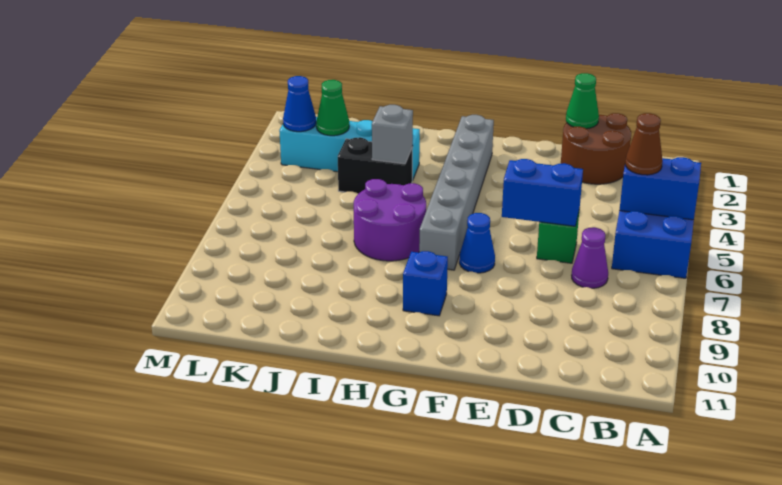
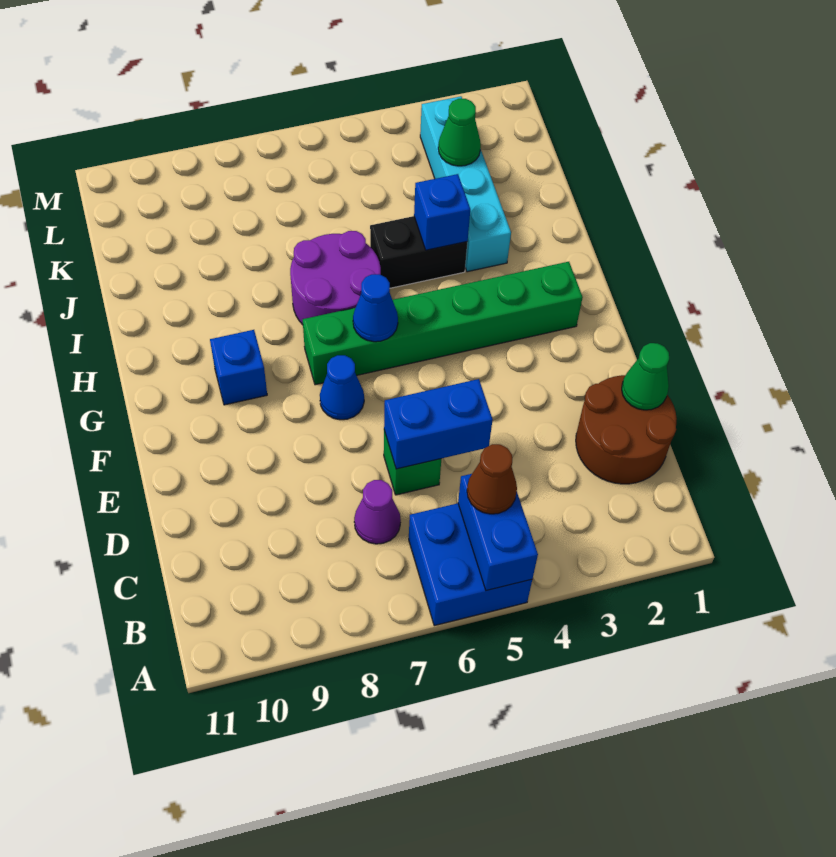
blue 1x2 brick [502,159,583,226] -> blue 1x2 brick turned to [384,379,493,469]
grey 1x6 brick [419,115,494,270] -> green 1x6 brick [303,262,583,385]
black 1x2 brick [338,137,413,194] -> black 1x2 brick turned to [370,216,467,288]
grey 1x1 brick [372,105,413,164] -> blue 1x1 brick [414,174,470,250]
blue 1x1 cone [283,76,316,132] -> blue 1x1 cone moved to [353,274,398,342]

